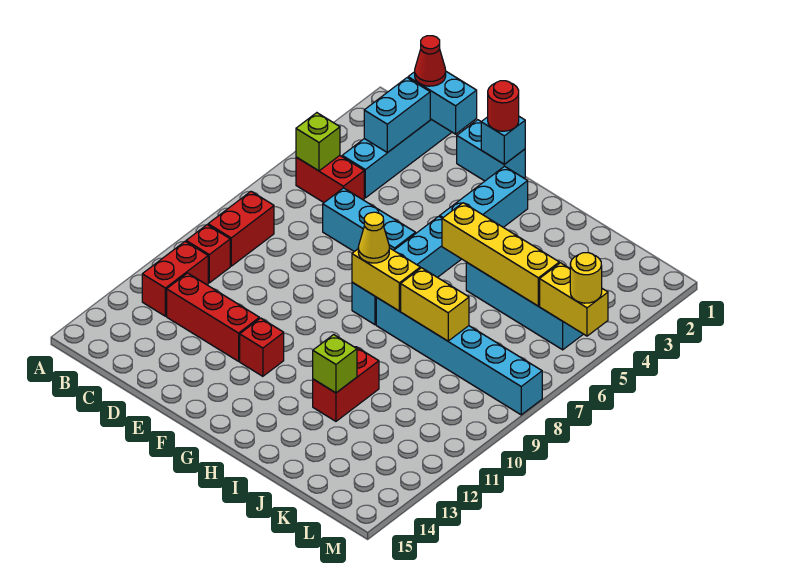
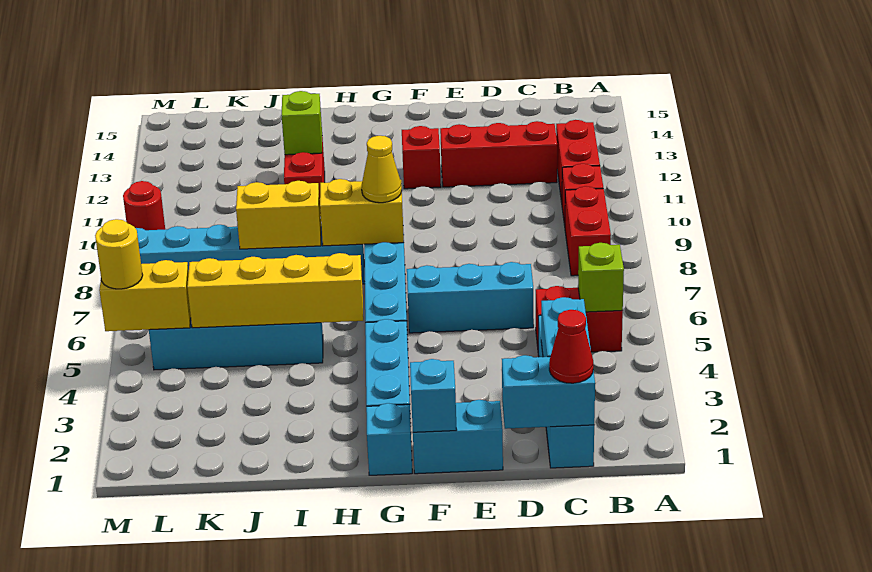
red 1x1 round brick [488,81,519,131] -> red 1x1 round brick moved to [123,181,165,230]
none -> cyan 1x1 brick [366,403,412,475]

